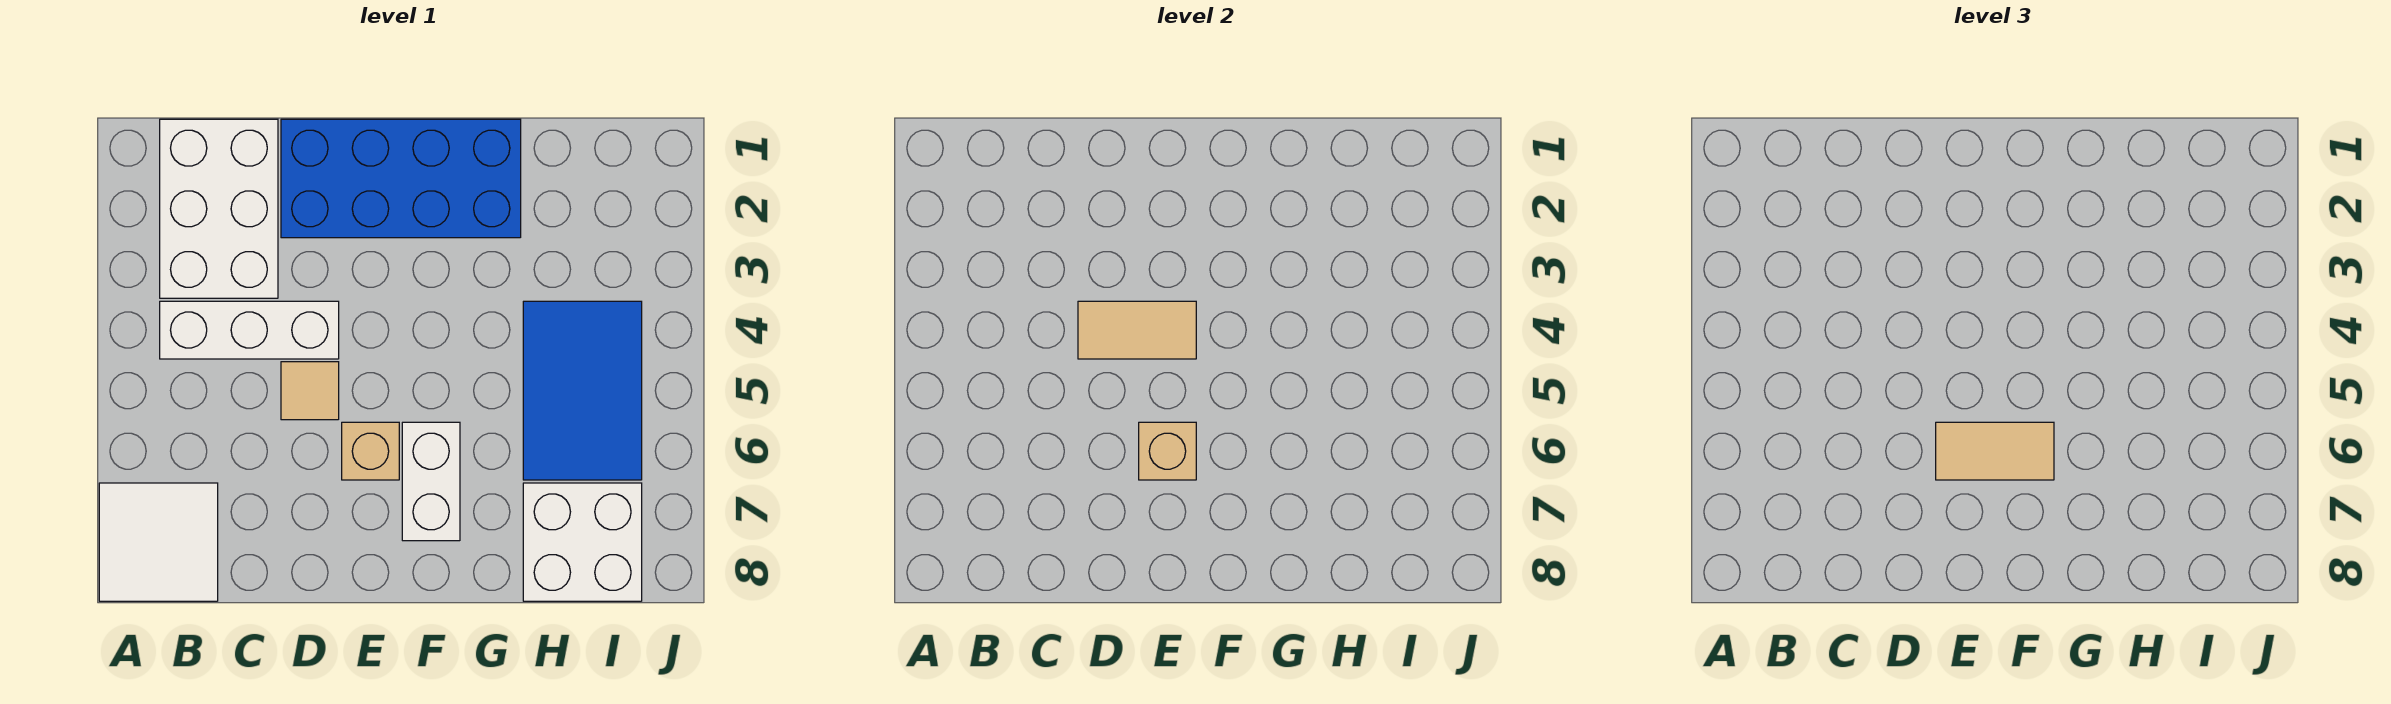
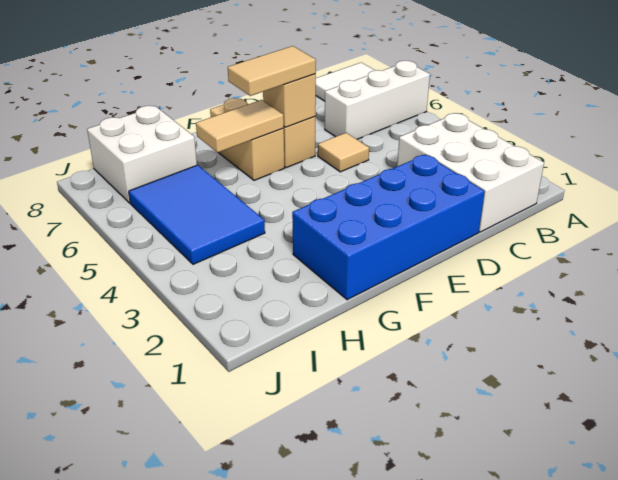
white 1x3 brick [160,301,339,359] -> white 1x3 brick moved to [325,61,430,139]
tan 1x2 tile [1078,301,1196,359] -> tan 1x2 tile moved to [196,100,284,152]
white 1x2 brick [402,422,460,541] -> tan 1x2 brick [210,98,284,180]

